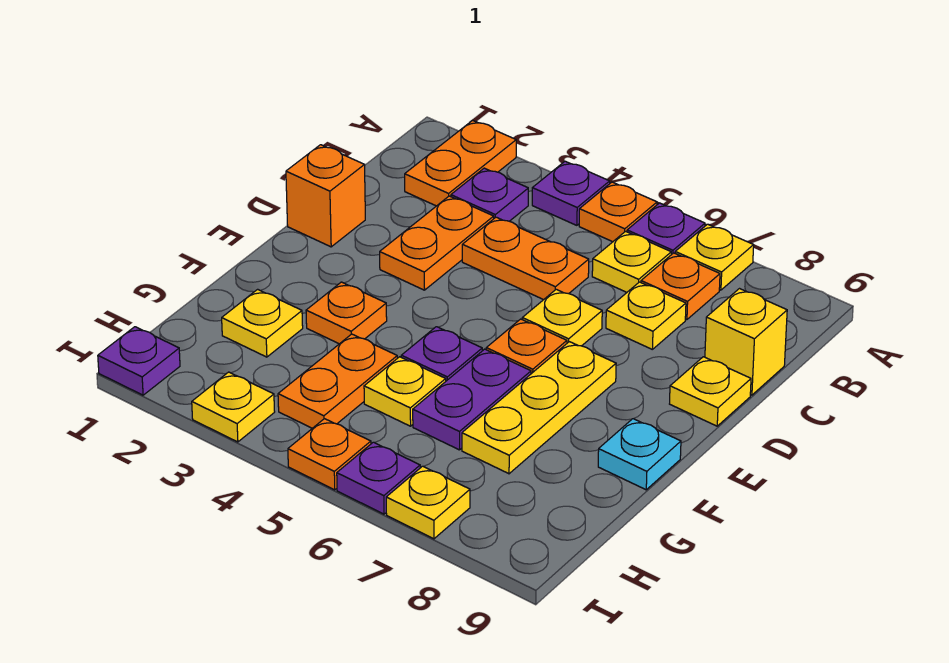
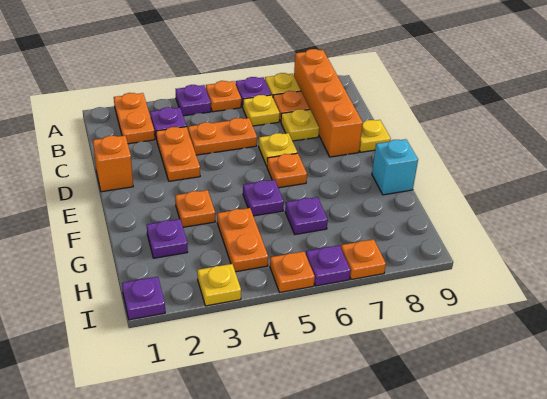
none -> orange 1x4 brick [294,49,363,157]
yellow 1x1 brick [705,289,787,395] -> none
yellow 1x3 plate [462,342,616,474] -> none
purple 1x2 plate [413,349,531,450] -> purple 1x1 plate [285,197,328,234]
cyan 1x1 plate [598,419,681,490] -> cyan 1x1 brick [372,139,418,195]
yellow 1x1 plate [222,289,303,357] -> purple 1x1 plate [147,219,188,258]
yellow 1x1 plate [364,357,446,426] -> none
yellow 1x1 plate [386,466,470,539] -> orange 1x1 plate [341,239,386,280]

